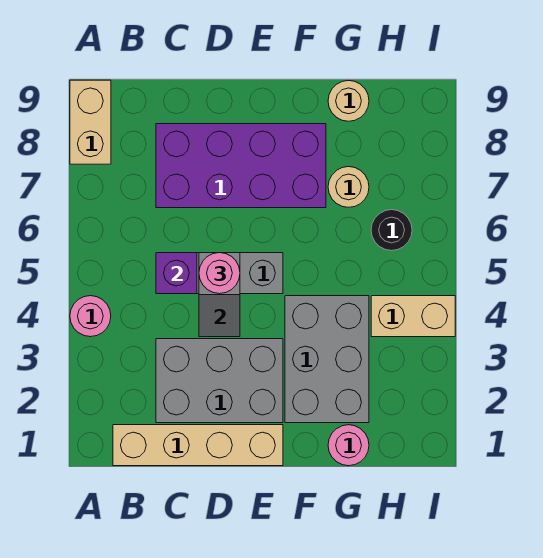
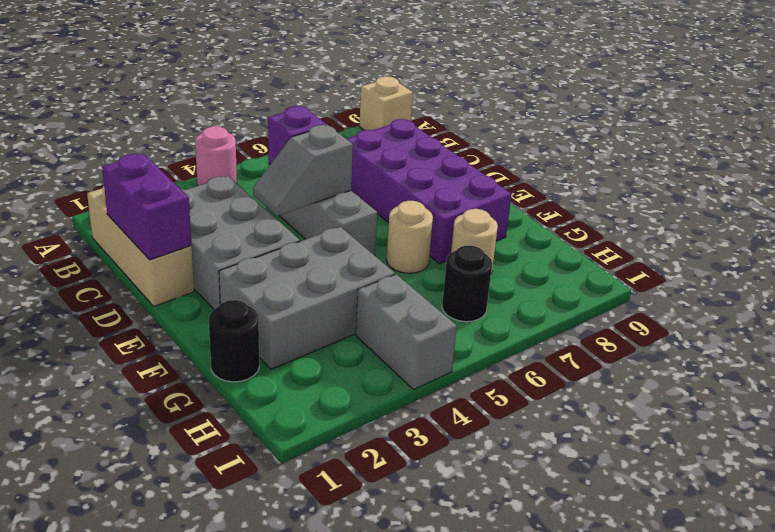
tan 1x2 brick [70,80,111,164] -> tan 1x1 brick [359,76,413,130]
tan 1x4 brick [113,425,283,466] -> tan 1x3 brick [87,186,194,306]
none -> purple 1x2 brick [102,154,192,260]
pink 1x1 round brick [199,253,240,294] -> none
pink 1x1 round brick [328,425,369,466] -> black 1x1 round brick [209,300,259,382]
tan 1x1 round brick [328,81,369,121] -> tan 1x1 round brick moved to [386,201,433,273]
tan 1x2 brick [371,296,455,337] -> grey 1x2 brick [356,274,457,390]

